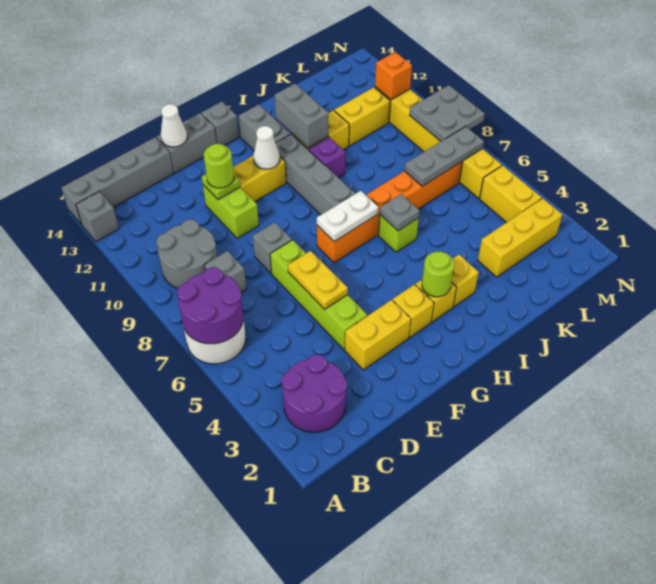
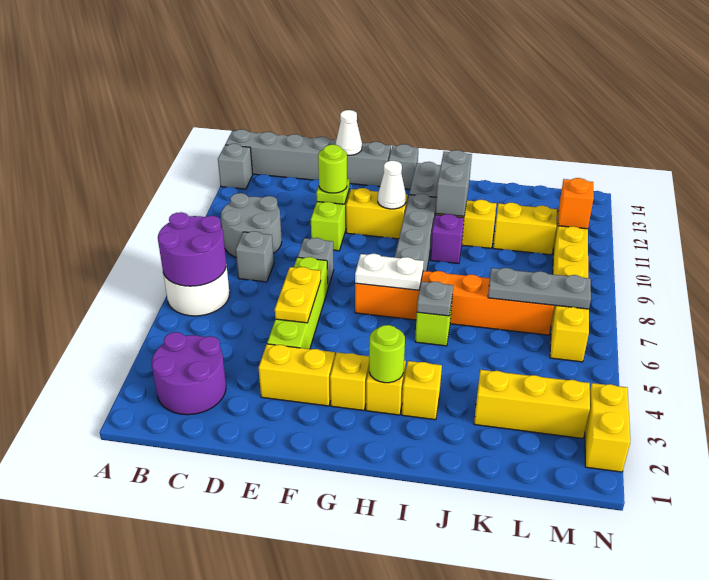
yellow 1x2 brick [480,165,542,223] -> yellow 1x2 brick moved to [585,383,630,472]
grey 2x2 plate [410,85,485,141] -> none

